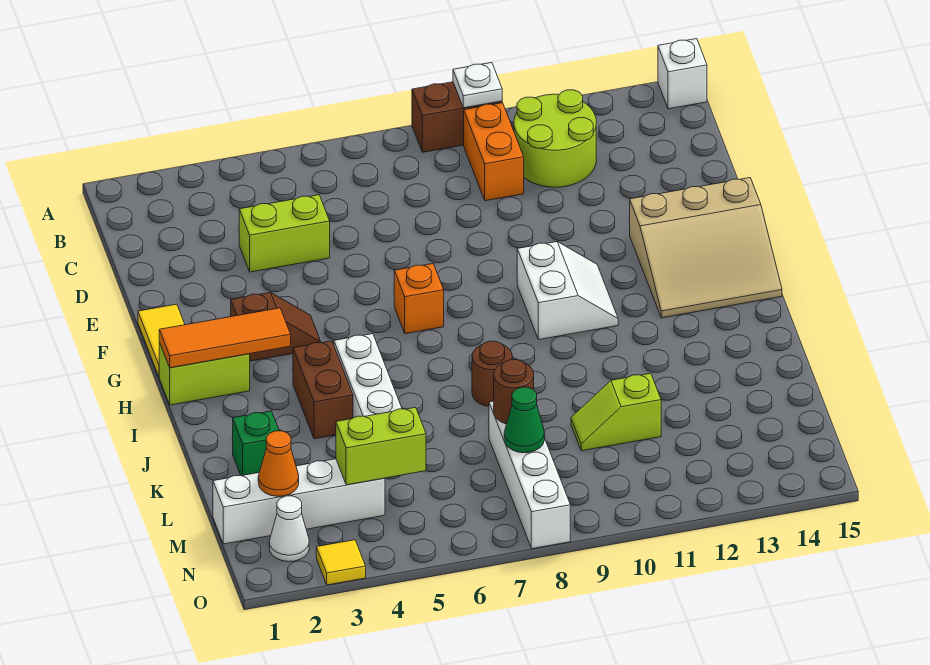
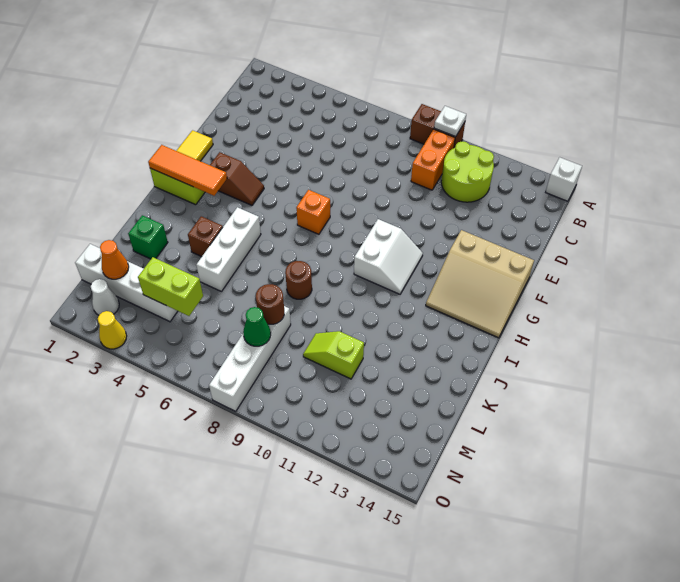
lime 1x2 brick [239,195,330,272] -> none
brown 1x2 brick [293,341,353,439] -> brown 1x1 brick [188,216,223,257]
yellow 1x1 tile [316,540,366,585] -> yellow 1x1 cone [98,311,127,349]

